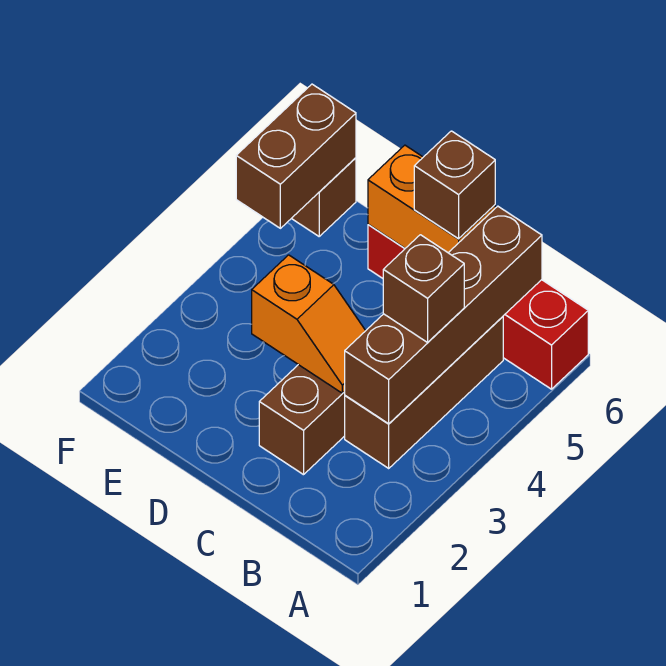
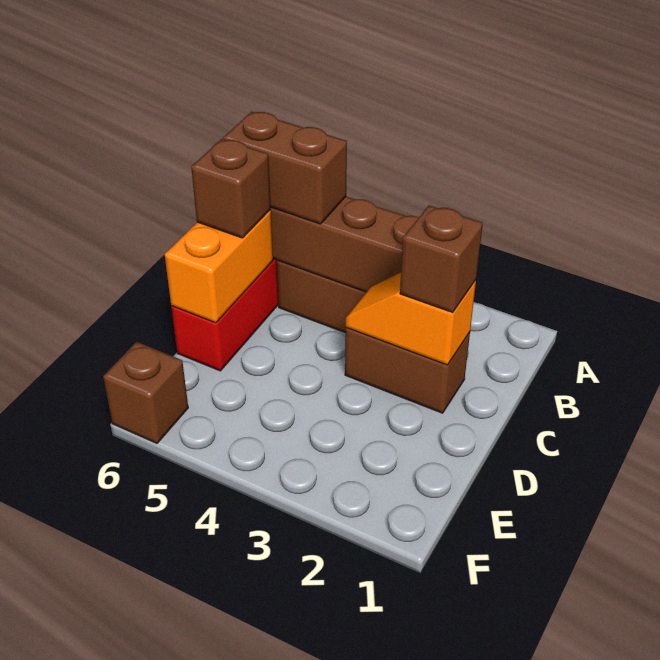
brown 1x1 brick [383,235,464,342] -> brown 1x1 brick moved to [400,205,483,312]
orange 1x2 slope [252,255,366,393] -> orange 1x2 slope turned to [346,272,476,365]
brown 1x2 brick [236,84,356,228] -> brown 1x2 brick moved to [223,112,347,224]

